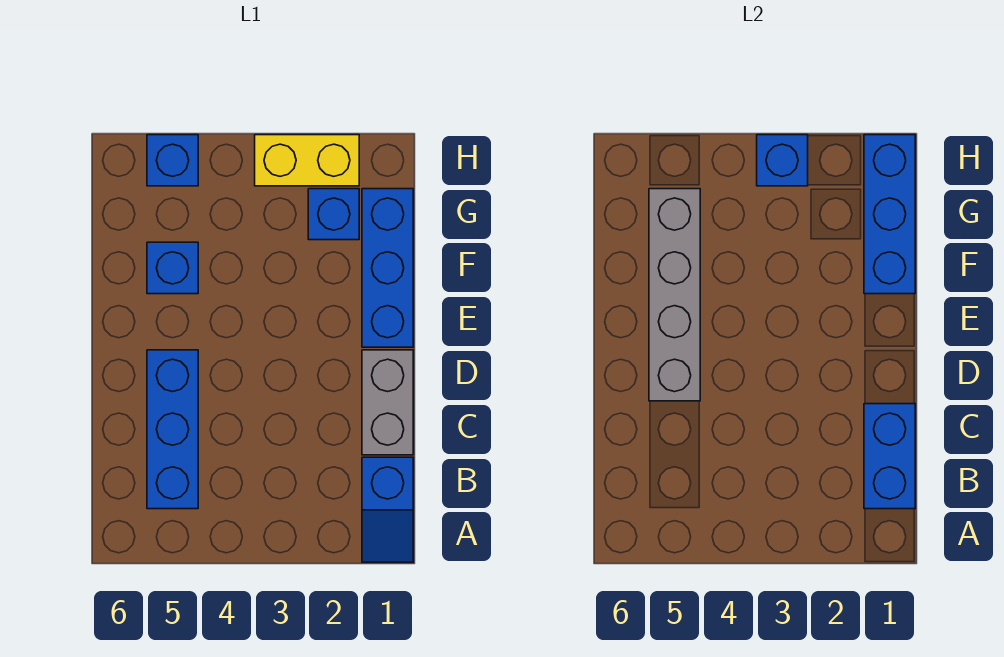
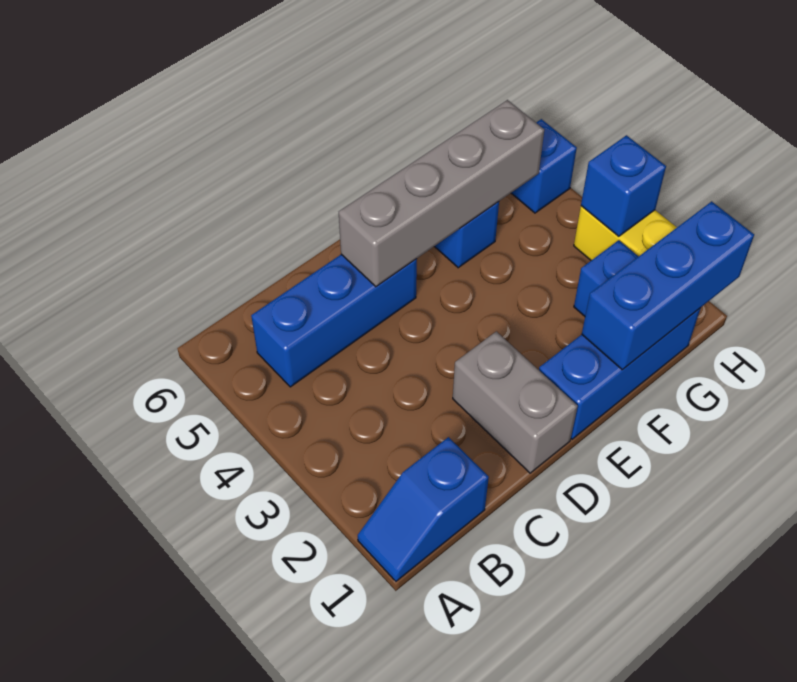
blue 1x2 brick [864,404,915,509] -> none
grey 1x2 brick [362,350,413,455] -> grey 1x2 brick turned to [453,331,578,473]

